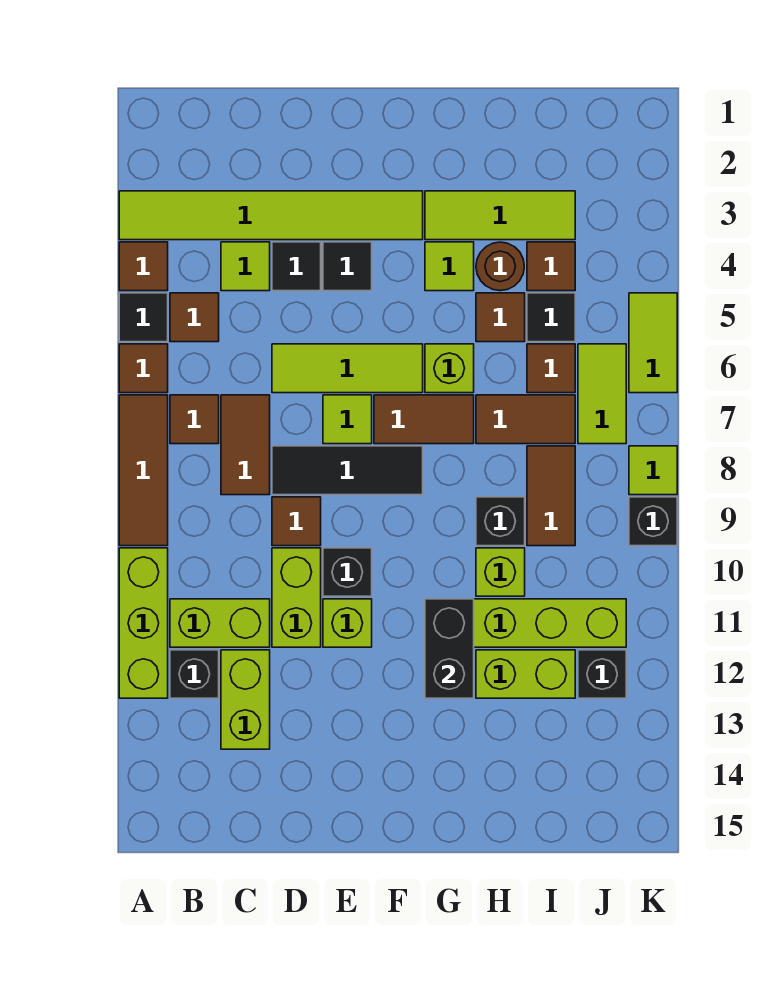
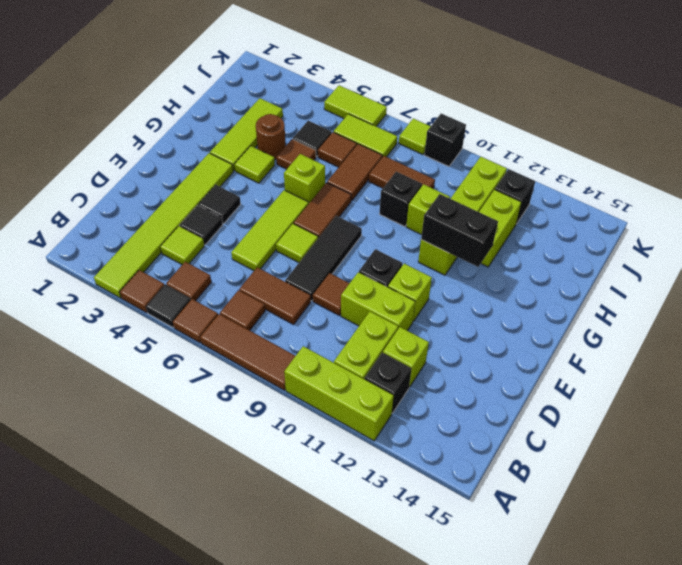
lime 1x2 brick [221,650,270,749] -> lime 1x1 brick [383,327,429,387]
brown 1x1 tile [527,242,575,291] -> none

